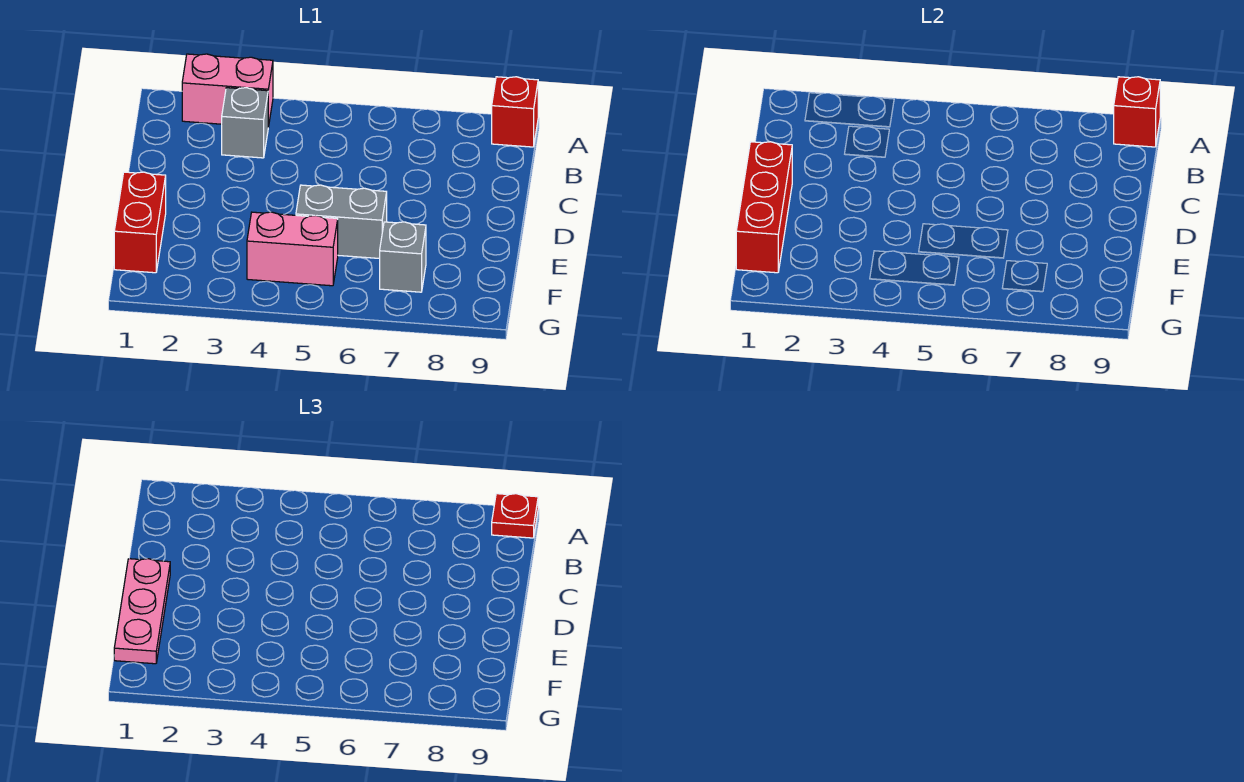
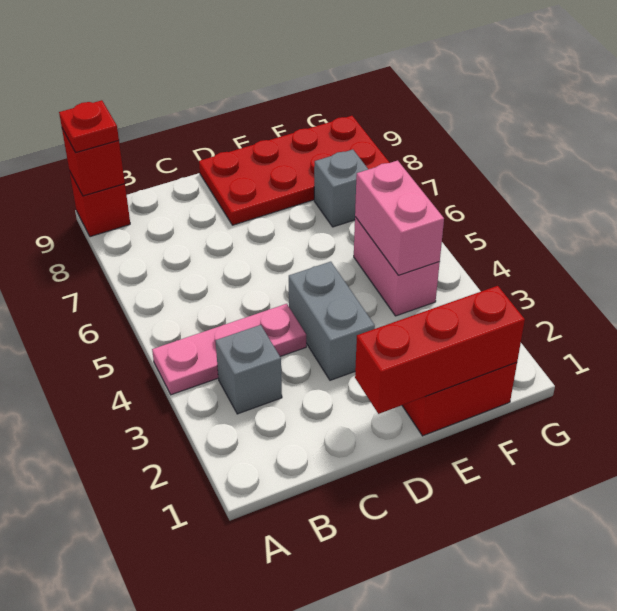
pink 1x2 brick [182,54,273,127] -> pink 1x2 brick moved to [355,160,444,275]
pink 1x3 plate [114,559,170,664] -> pink 1x3 plate moved to [152,304,306,395]
none -> red 2x4 plate [199,116,390,225]
grey 1x2 brick [296,185,387,259] -> grey 1x2 brick moved to [289,262,375,380]

